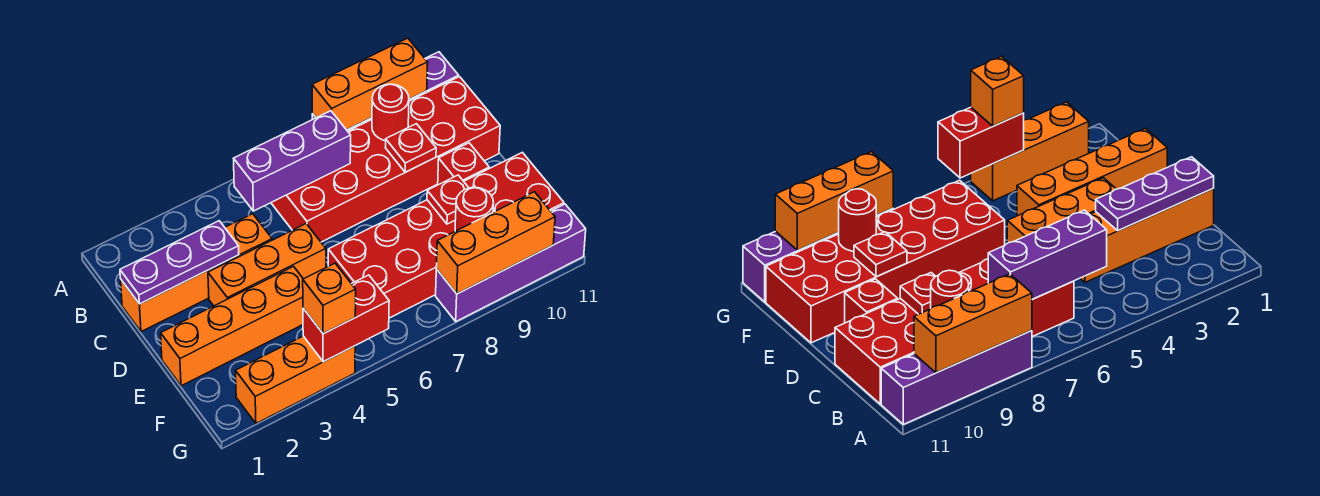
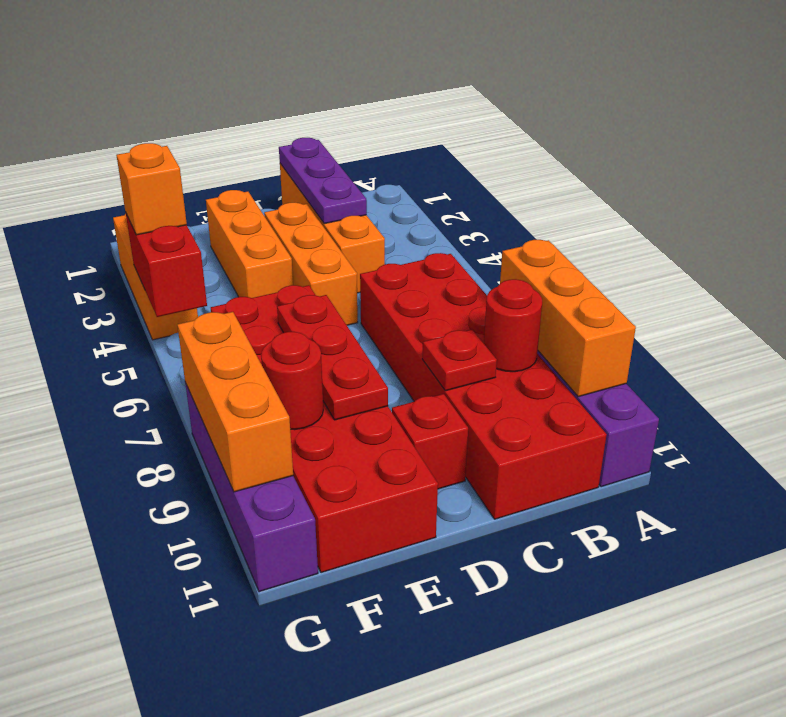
purple 1x3 brick [234,111,351,211] -> none
orange 1x4 brick [161,267,303,386] -> orange 1x3 brick [206,190,293,298]
red 1x1 plate [427,175,469,224] -> red 1x3 plate [277,295,388,420]

